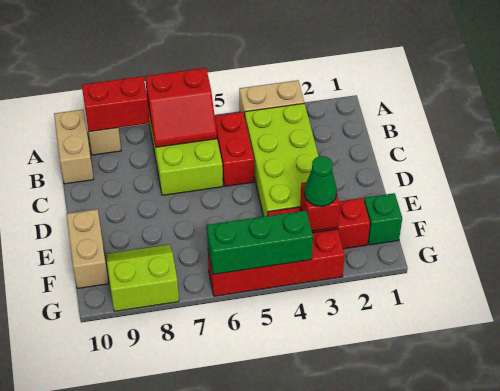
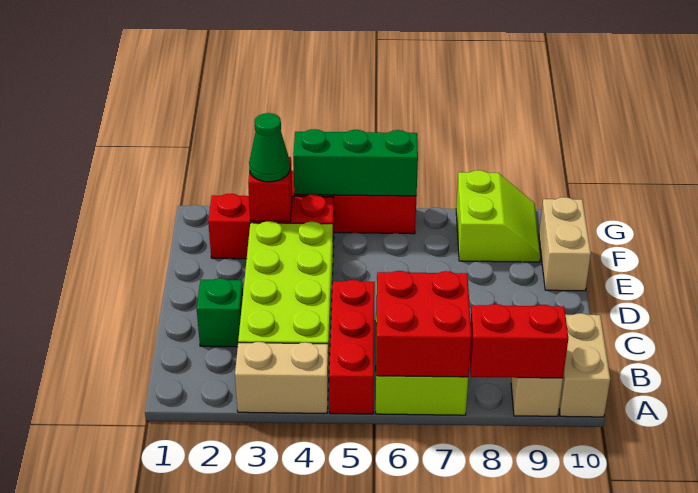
red 2x2 slope [145,68,217,147] -> red 2x2 brick [376,271,471,377]
red 1x2 brick [215,112,254,186] -> red 1x3 brick [329,280,375,414]
green 1x1 brick [364,193,402,245] -> green 1x1 brick moved to [197,278,243,347]
lime 2x2 slope [106,245,179,311] -> lime 2x2 slope turned to [456,170,541,262]

